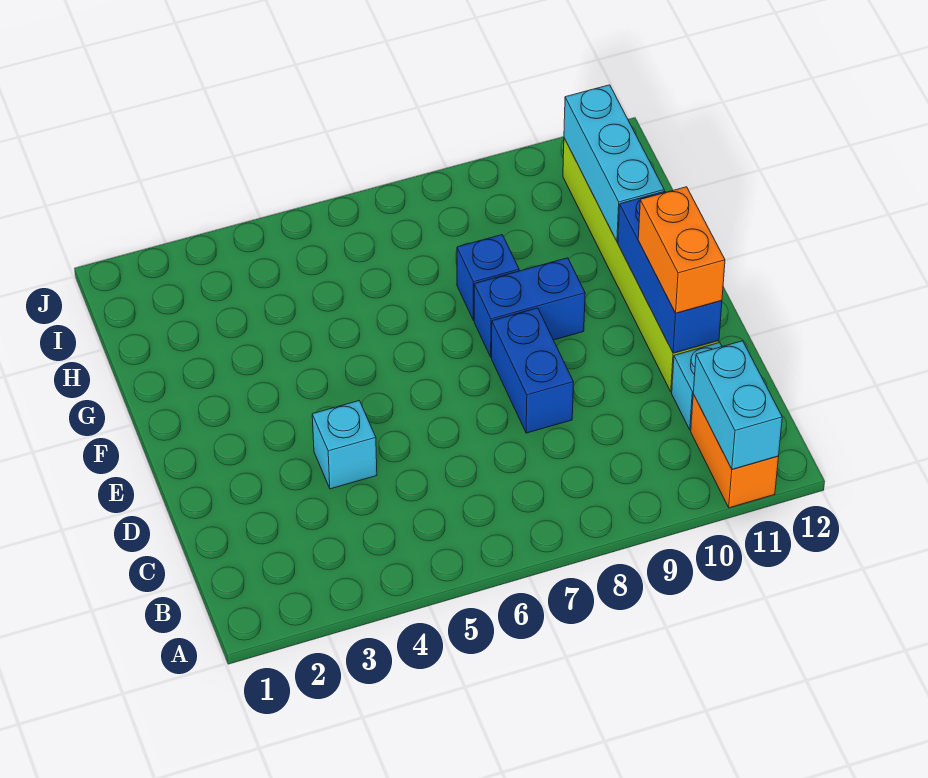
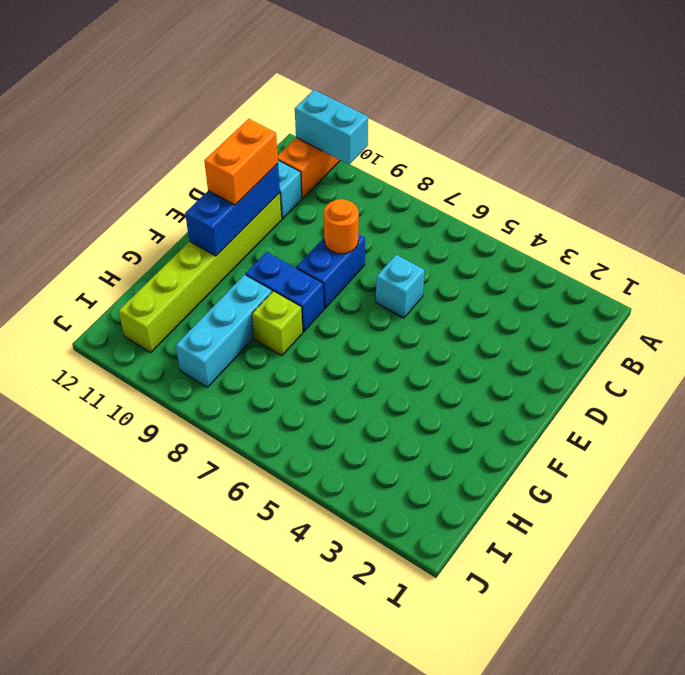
cyan 1x2 brick [693,341,782,469] -> cyan 1x2 brick turned to [295,90,368,164]
cyan 1x1 brick [312,401,377,489] -> cyan 1x1 brick moved to [376,255,425,318]
none -> orange 1x1 round brick [324,199,359,254]
blue 1x1 brick [457,235,519,320] -> lime 1x1 brick [252,291,303,356]
cyan 1x3 brick [564,85,664,242] -> cyan 1x3 brick moved to [176,275,272,387]

